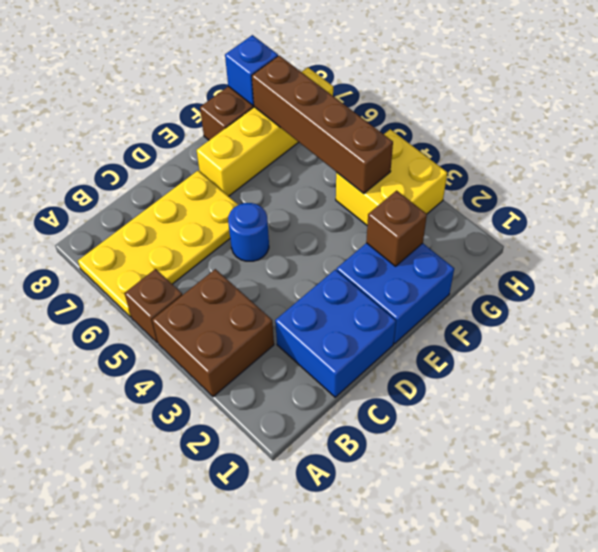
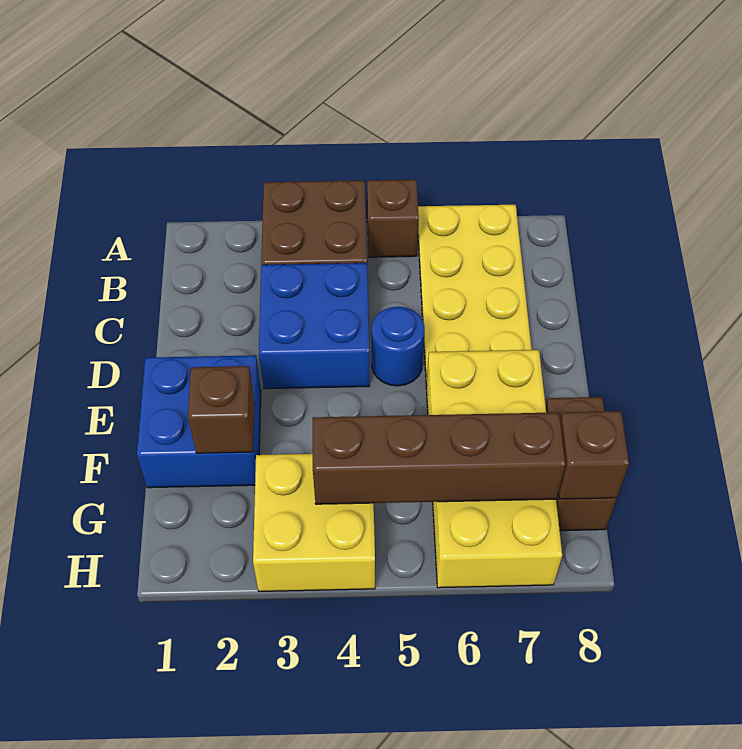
blue 2x2 brick [275,269,396,397] -> blue 2x2 brick moved to [259,263,370,389]
yellow 1x4 brick [197,67,333,196] -> yellow 2x4 brick [426,350,562,588]
blue 1x1 brick [225,35,278,105] -> brown 1x1 brick [558,411,629,499]

